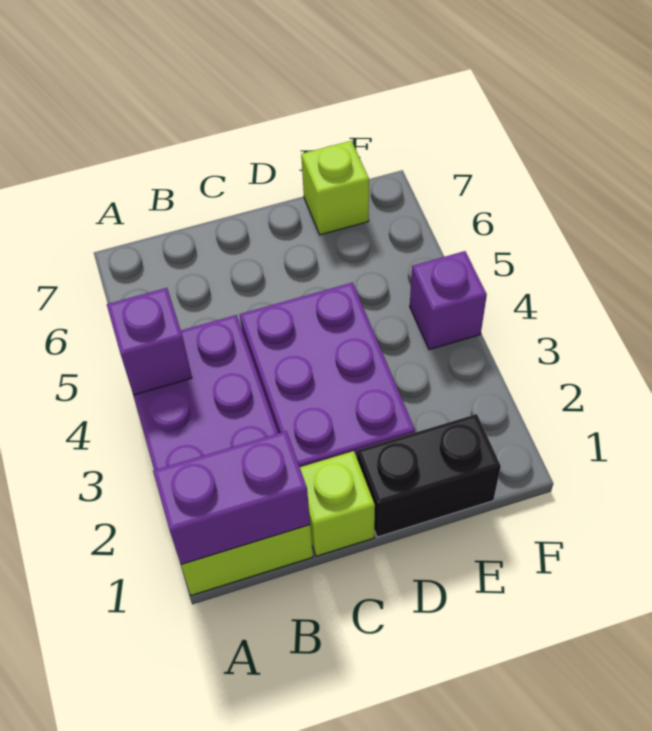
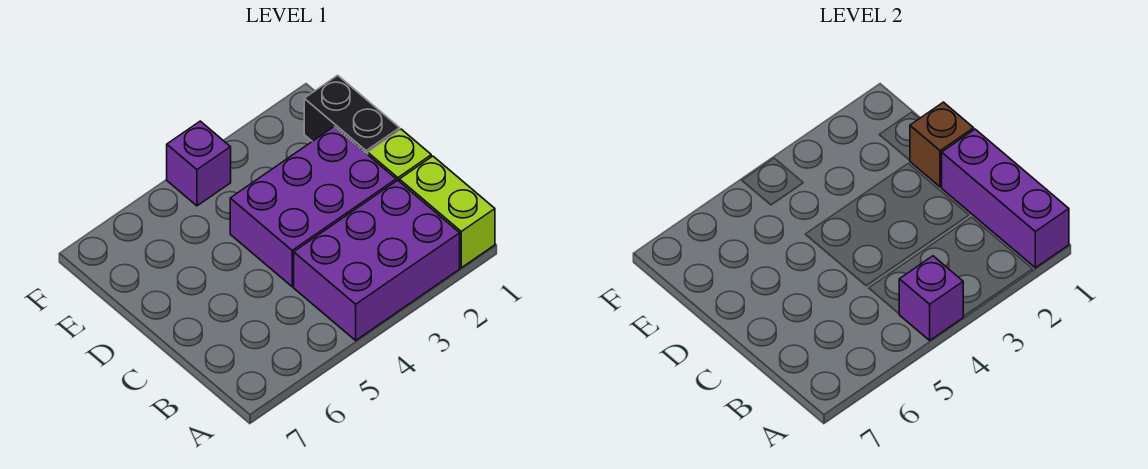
purple 1x2 brick [153,431,310,565] -> purple 1x3 brick [942,129,1069,268]
none -> brown 1x1 brick [910,102,974,187]
lime 1x1 brick [301,141,369,235] -> none

